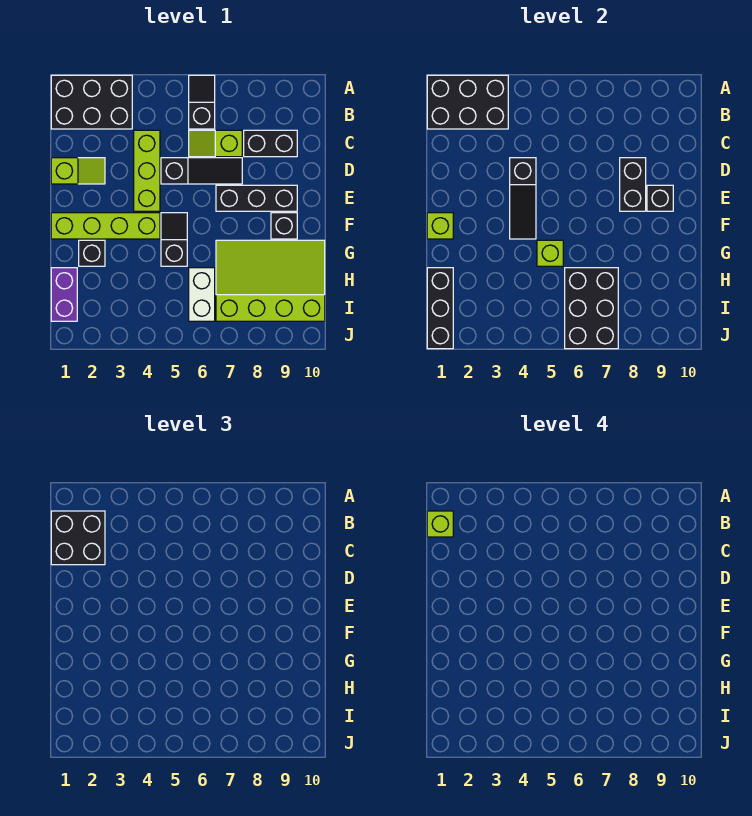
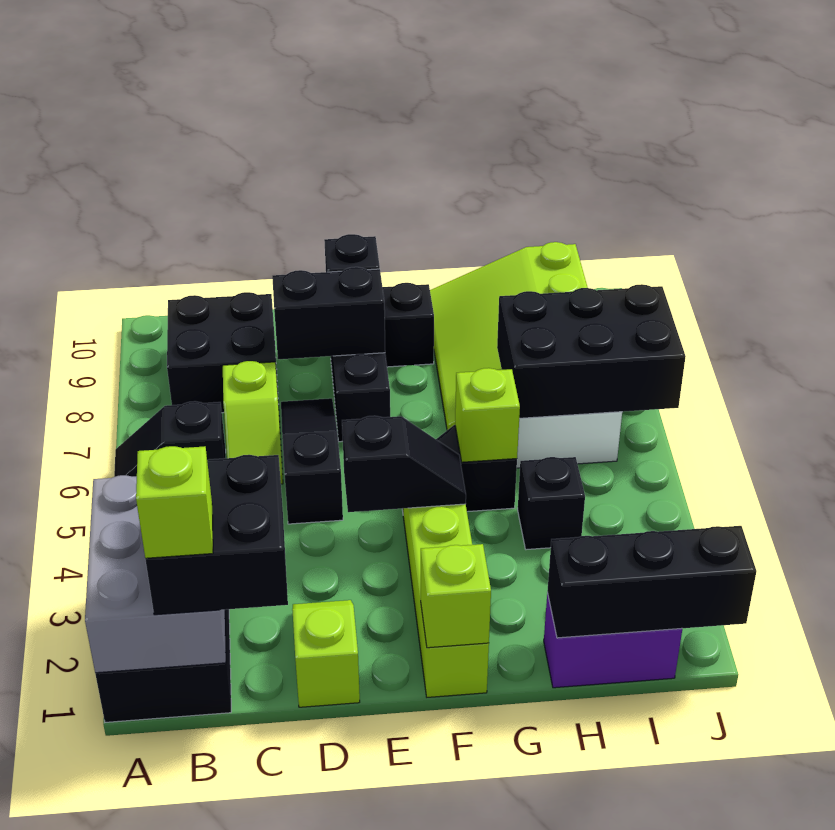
black 2x3 brick [427,75,508,129] -> grey 2x3 brick [85,475,226,673]
lime 1x3 brick [134,130,160,211] -> none
black 1x2 brick [244,130,297,157] -> black 2x2 brick [167,292,279,413]
black 1x3 slope [510,158,536,239] -> black 1x2 slope [342,416,466,512]
black 1x1 brick [79,240,105,266] -> black 1x1 brick moved to [518,457,585,550]

